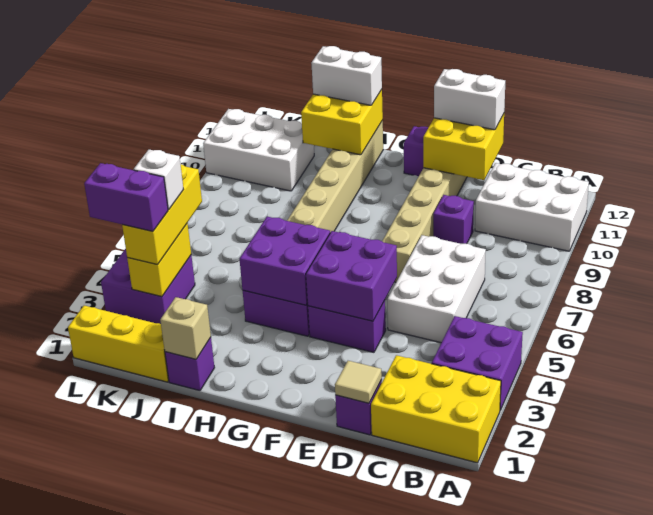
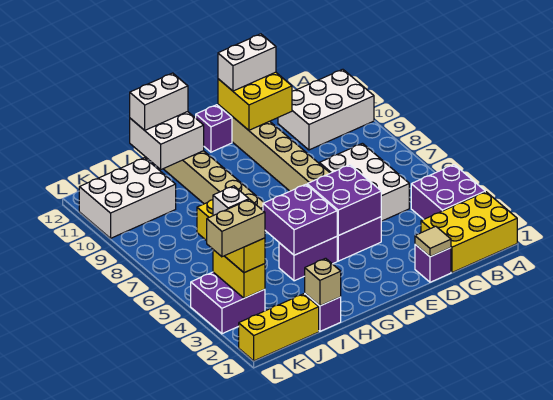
purple 1x1 brick [433,195,474,244] -> none
yellow 2x2 brick [301,90,383,155] -> white 2x2 brick [130,112,204,169]
purple 1x2 brick [84,163,168,231] -> tan 1x2 brick [207,199,265,257]

